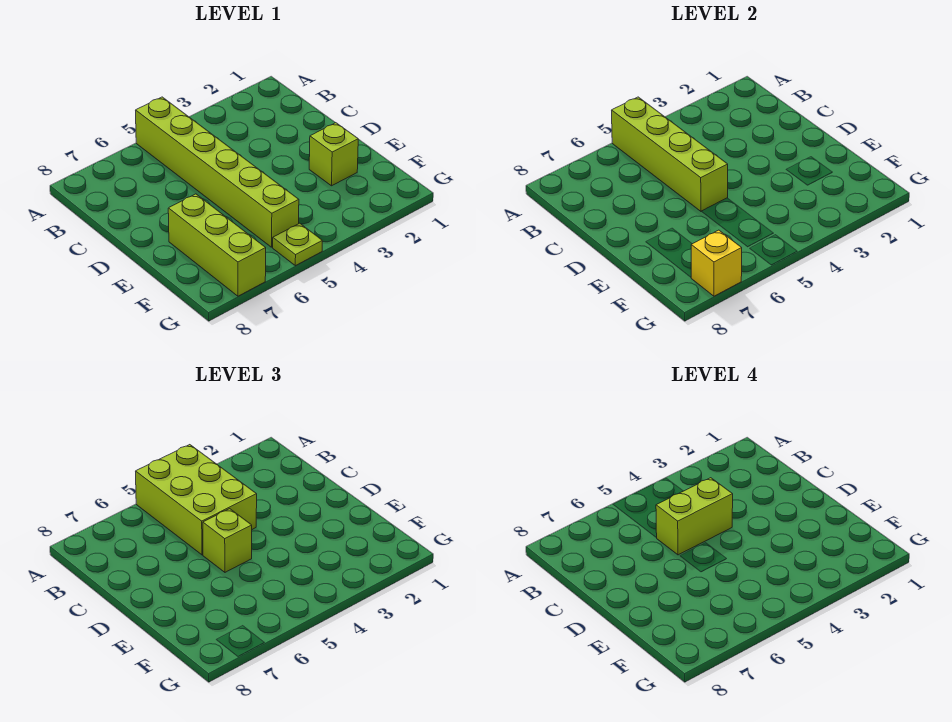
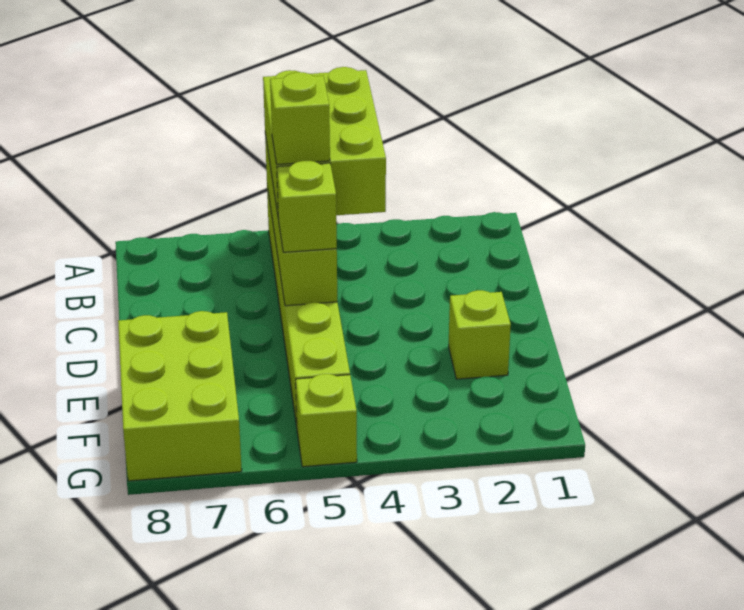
lime 1x2 brick [656,478,733,555] -> lime 1x1 brick [270,72,330,165]
lime 1x3 brick [168,194,266,296] -> lime 2x3 brick [118,311,242,481]
lime 1x1 plate [273,223,322,266] -> lime 1x1 brick [296,374,357,467]
yellow 1x1 brick [691,230,742,296] -> none

